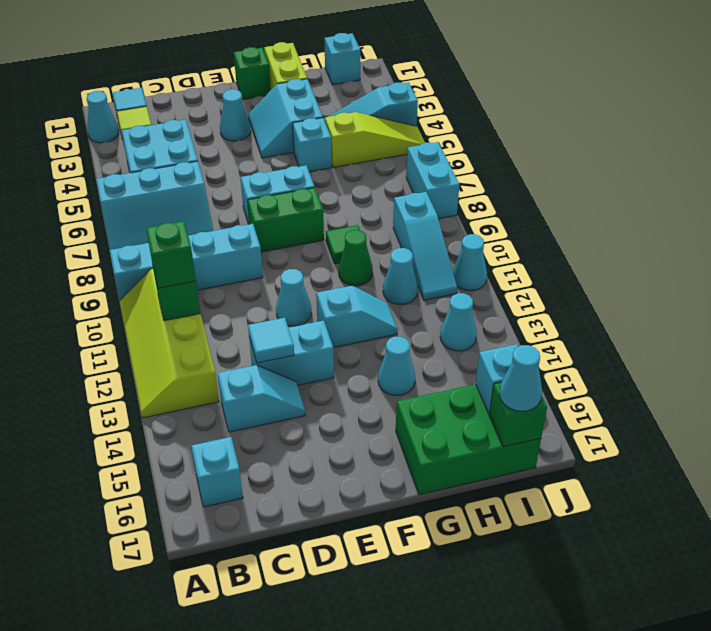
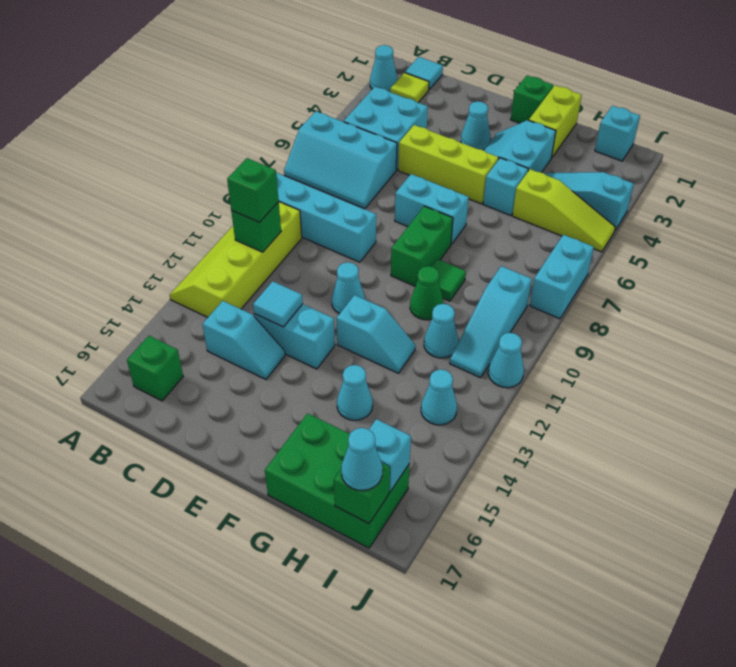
cyan 1x1 brick [191,437,243,507] -> green 1x1 brick [127,336,183,401]
none -> lime 1x3 brick [398,125,499,204]
green 1x2 brick [248,188,324,252] -> green 1x2 brick turned to [391,206,453,286]

